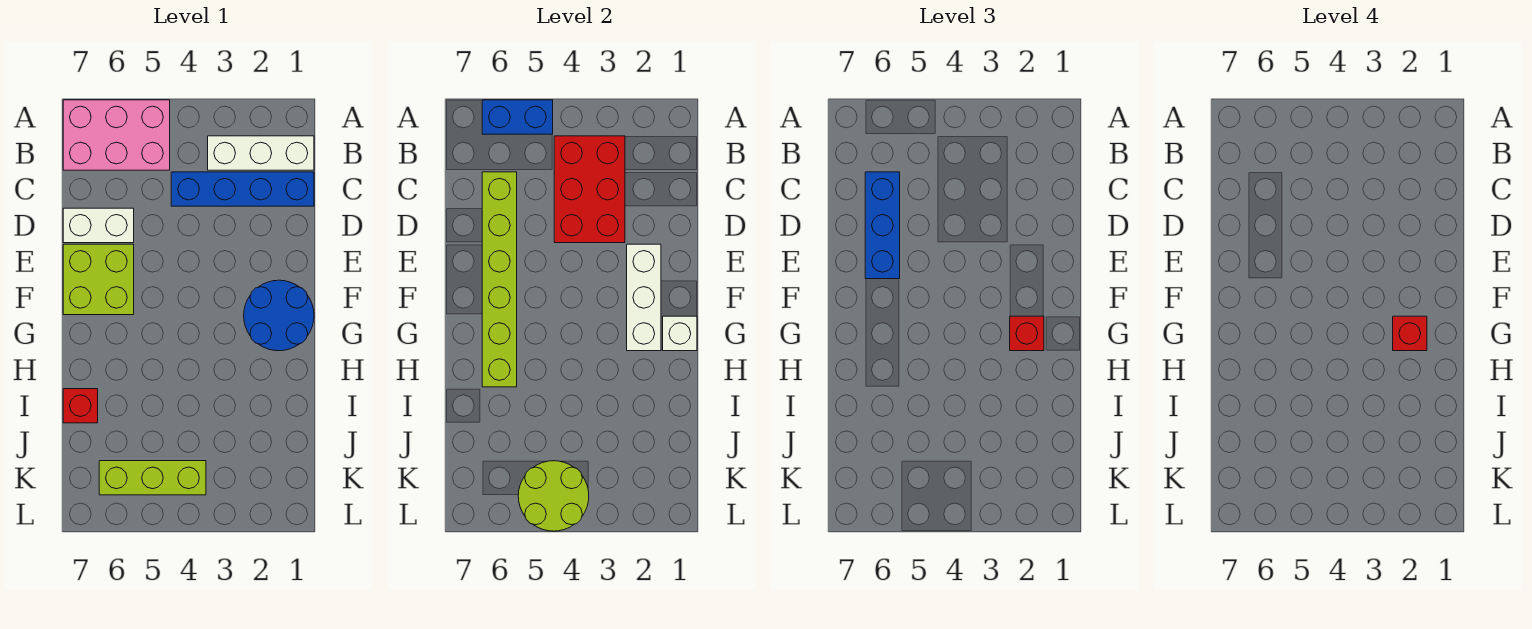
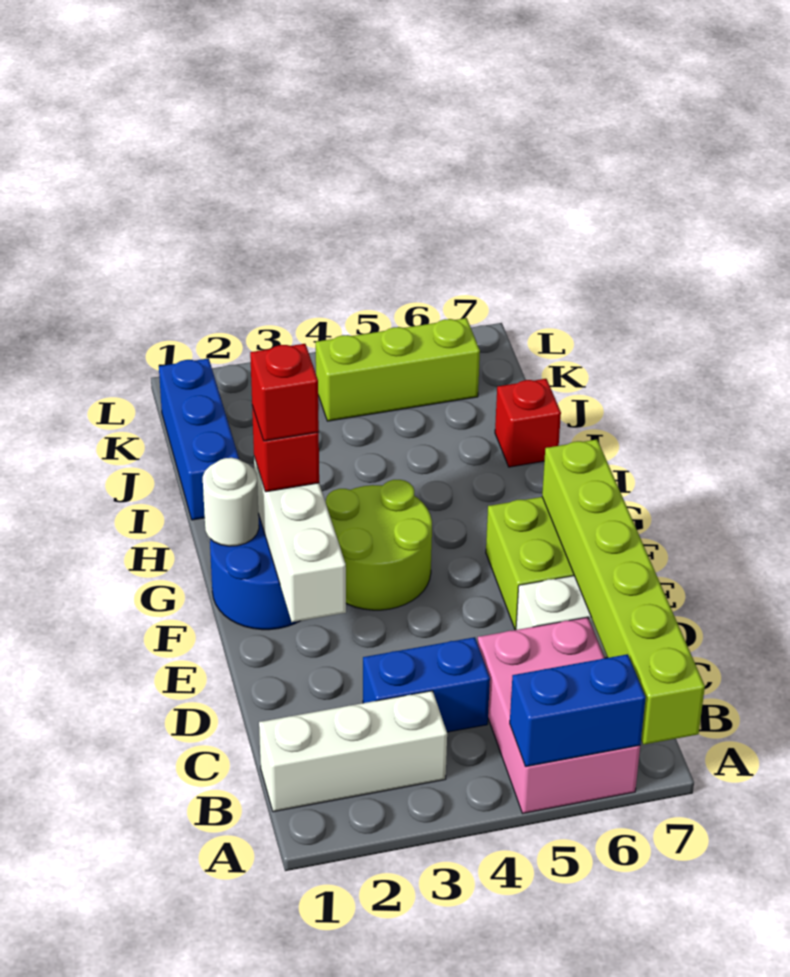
pink 2x3 brick [63,100,170,170] -> pink 2x3 brick turned to [478,617,640,813]
red 2x3 brick [554,136,625,243] -> none
blue 1x4 brick [171,172,314,206] -> blue 1x2 brick [363,637,490,732]
lime 1x6 brick [482,172,517,387] -> lime 1x6 brick moved to [542,439,705,745]
blue 1x3 brick [865,172,900,279] -> blue 1x3 brick moved to [159,358,239,520]
white 1x1 brick [663,316,697,351] -> white 1x1 round brick [203,458,259,546]
lime 2x2 round brick [518,461,589,531] -> lime 2x2 round brick moved to [326,480,432,610]

